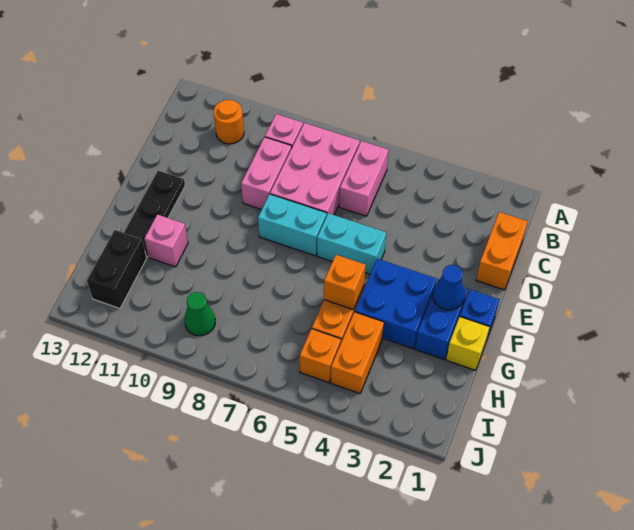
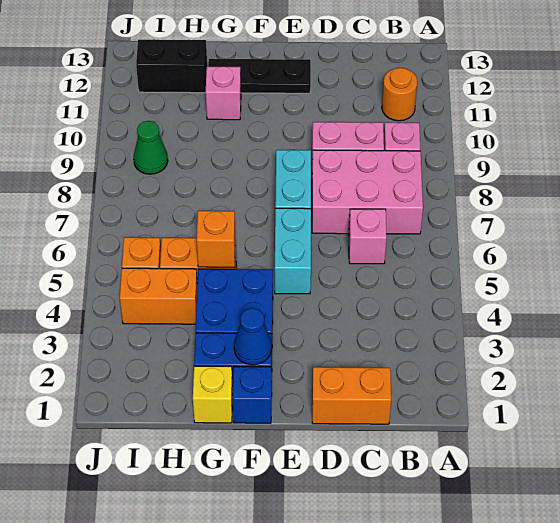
pink 1x2 brick [339,141,389,216] -> pink 1x1 brick [349,209,387,264]

